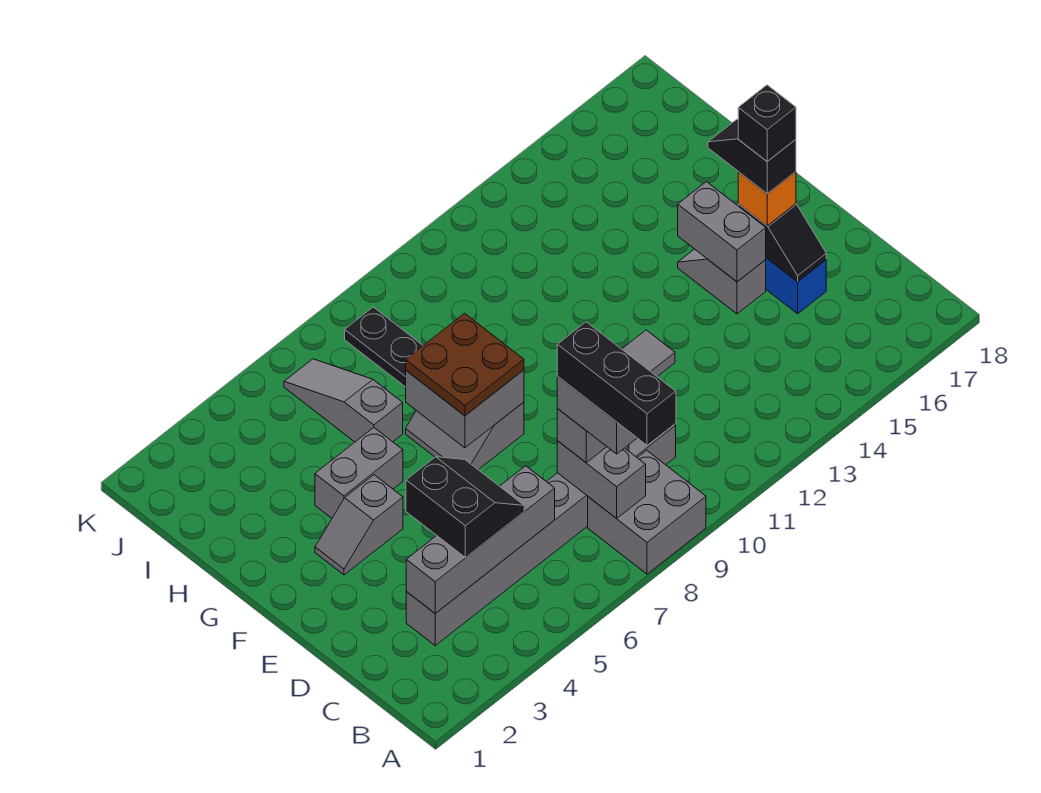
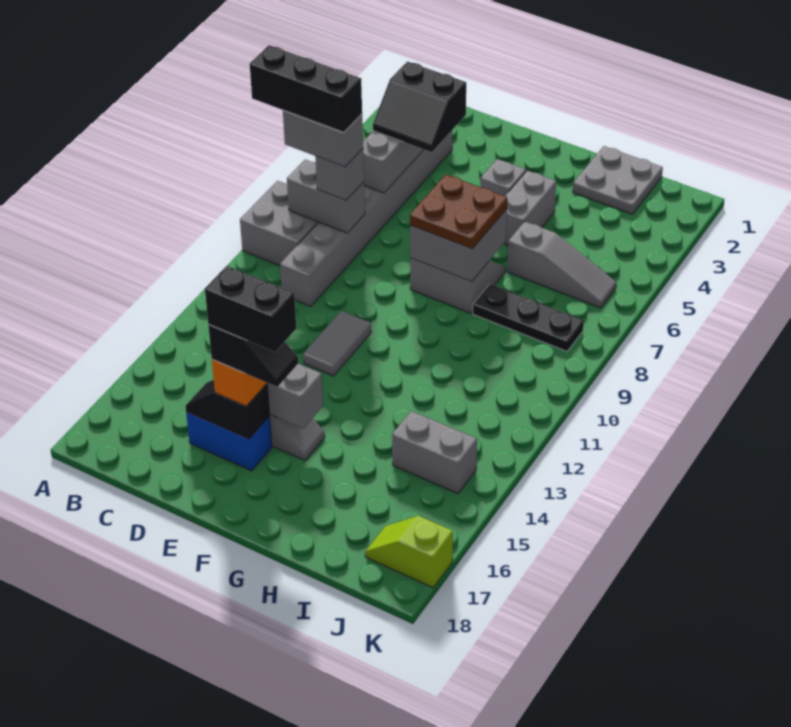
black 1x1 brick [738,85,796,161] -> black 1x2 brick [205,266,296,352]
none -> grey 2x2 plate [573,146,663,214]
none -> grey 1x2 brick [392,411,477,493]
none -> lime 1x2 slope [365,516,453,588]

